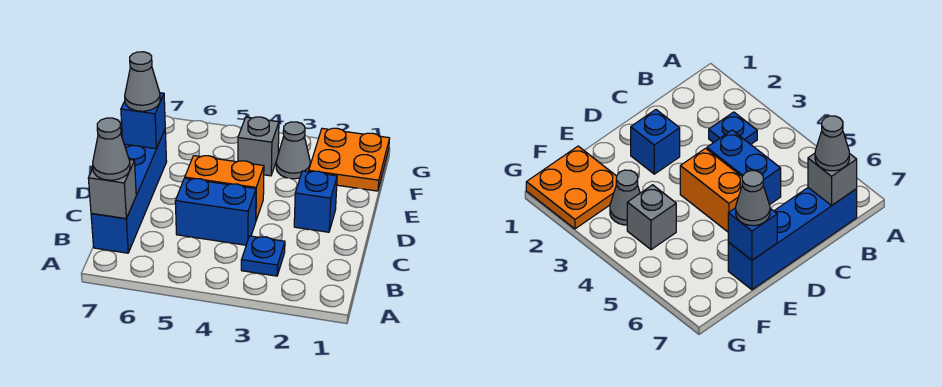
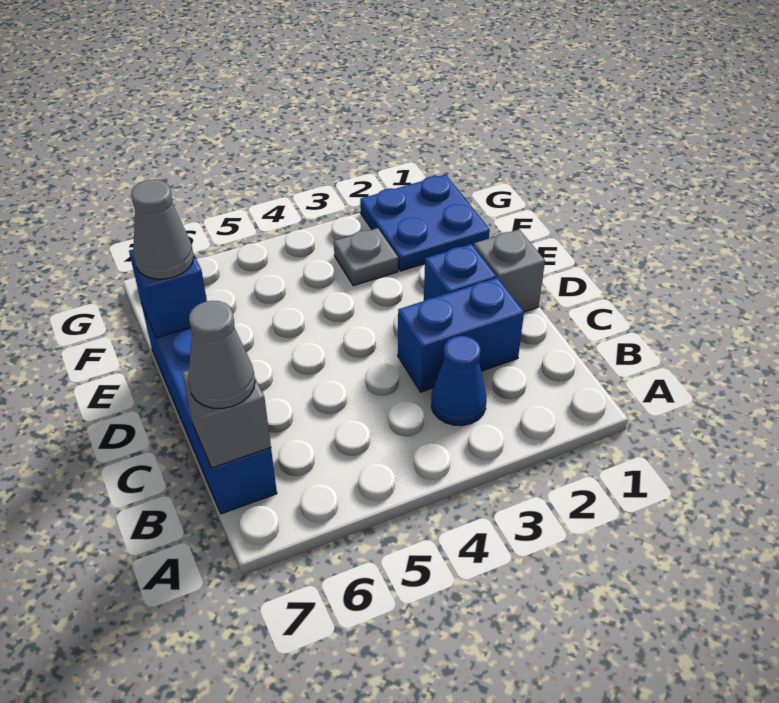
blue 1x1 plate [241,236,285,276] -> blue 1x1 cone [431,336,486,426]
blue 1x2 brick [175,178,256,245] -> blue 1x2 brick moved to [398,278,524,392]
orange 1x2 brick [185,156,264,220] -> none
orange 2x2 plate [309,128,390,191] -> blue 2x2 plate [360,175,490,271]
grey 1x1 cone [276,122,310,179] -> grey 1x1 plate [334,228,398,286]
grey 1x1 brick [238,117,279,176] -> grey 1x1 brick moved to [474,230,545,312]

